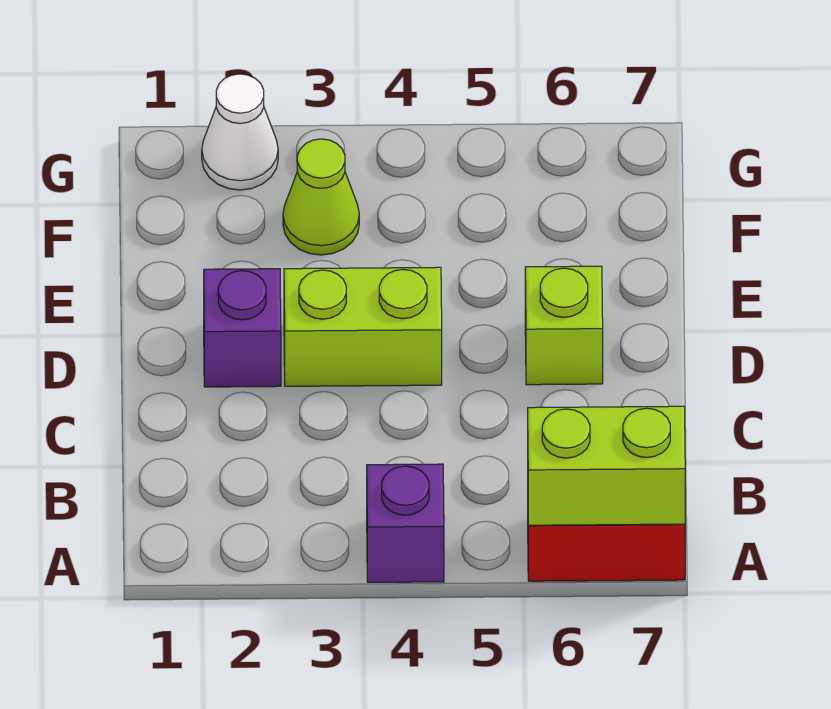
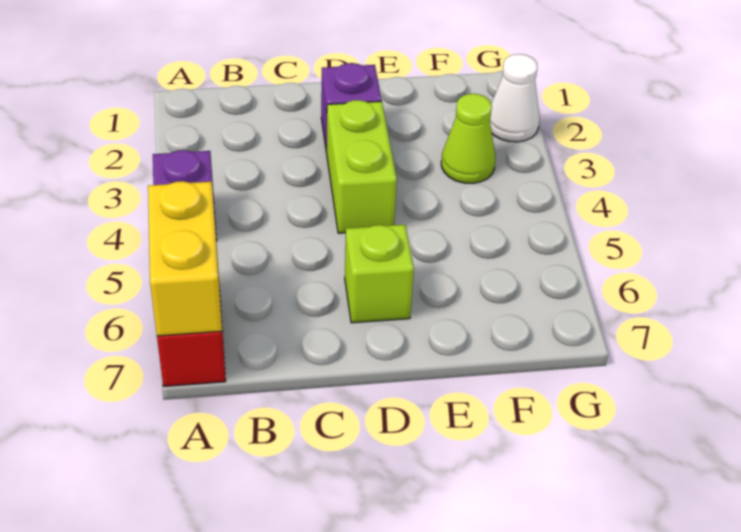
lime 1x2 brick [528,406,685,525] -> yellow 1x2 brick [148,181,222,336]

